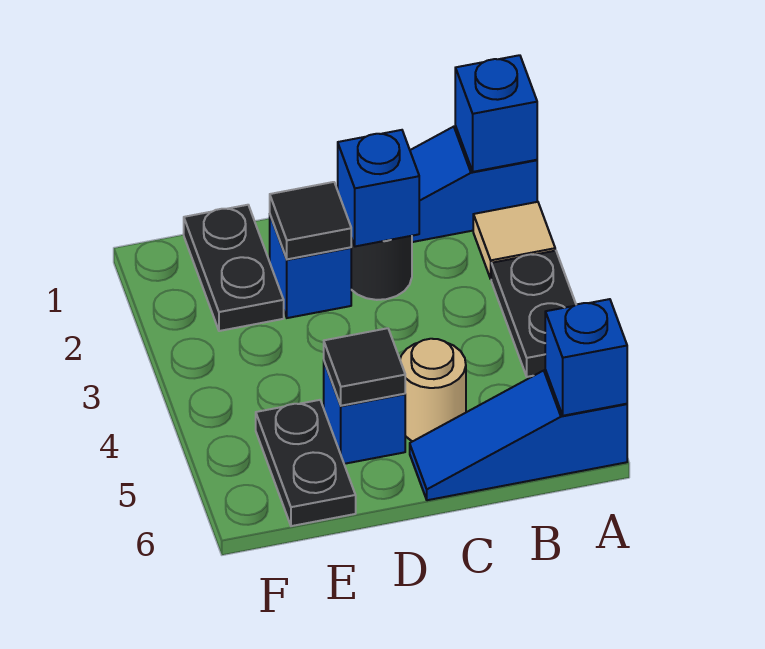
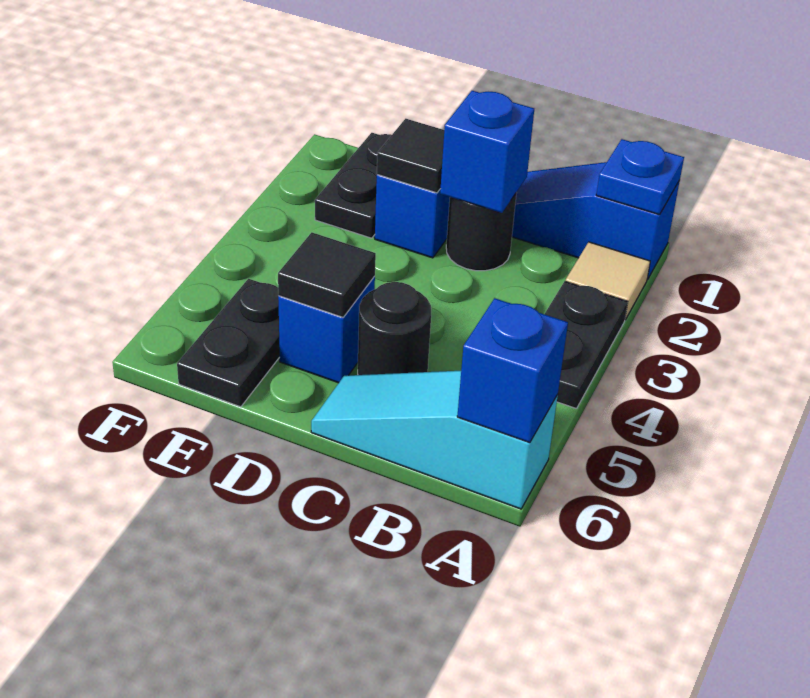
blue 1x1 brick [455,55,537,172] -> blue 1x1 plate [596,139,684,215]
blue 1x3 slope [410,370,627,500] -> cyan 1x3 slope [311,371,558,509]
tan 1x1 round brick [400,339,466,441] -> black 1x1 round brick [358,282,431,375]

